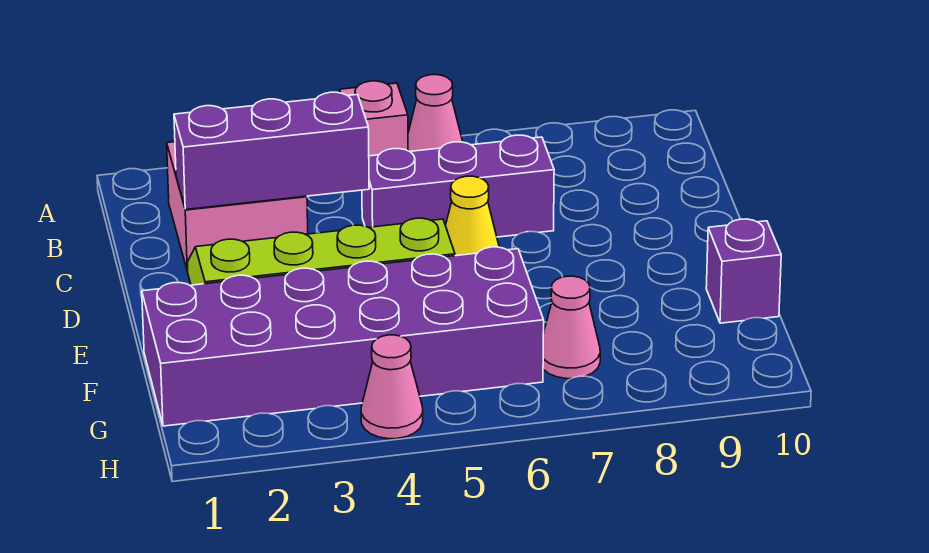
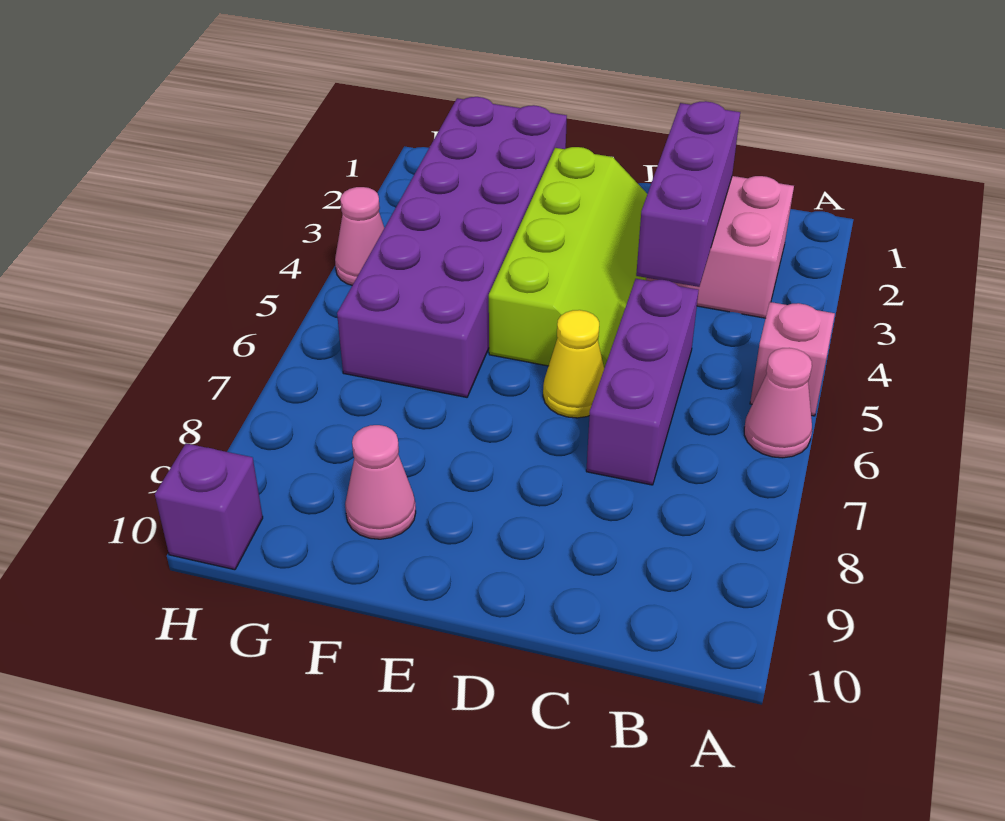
purple 1x1 brick [706,219,781,323] -> purple 1x1 brick moved to [155,443,263,570]
pink 1x1 cone [543,276,600,379] -> pink 1x1 cone moved to [345,425,416,539]

